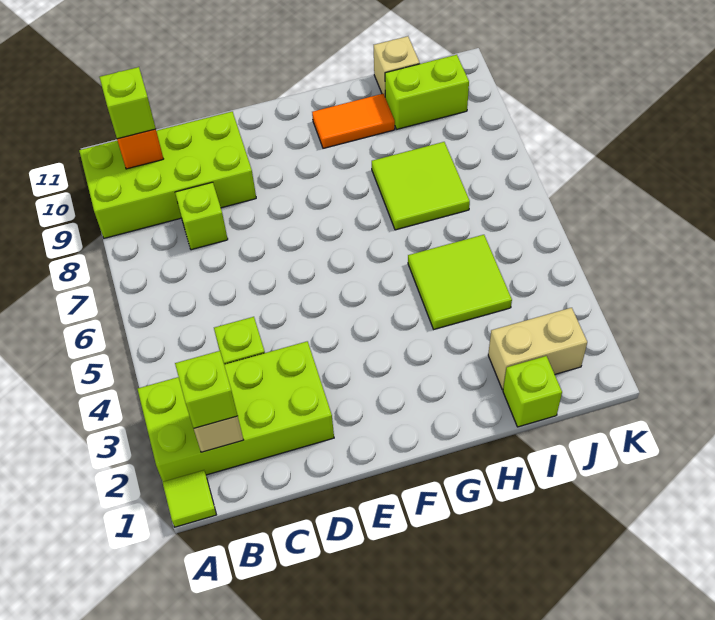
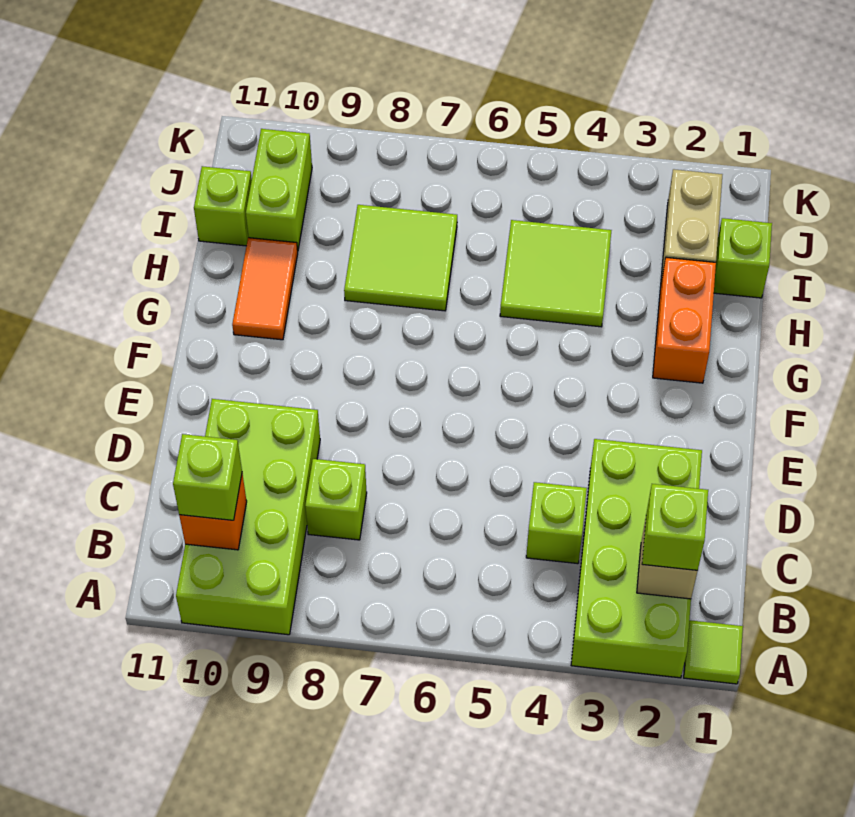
none -> orange 1x2 brick [653,257,716,383]
tan 1x1 brick [374,36,420,96] -> lime 1x1 brick [194,166,252,246]

